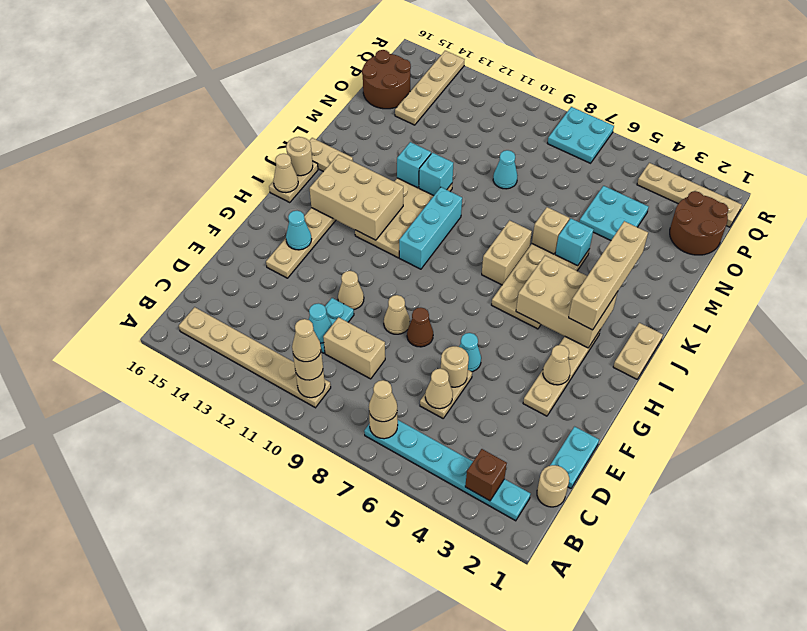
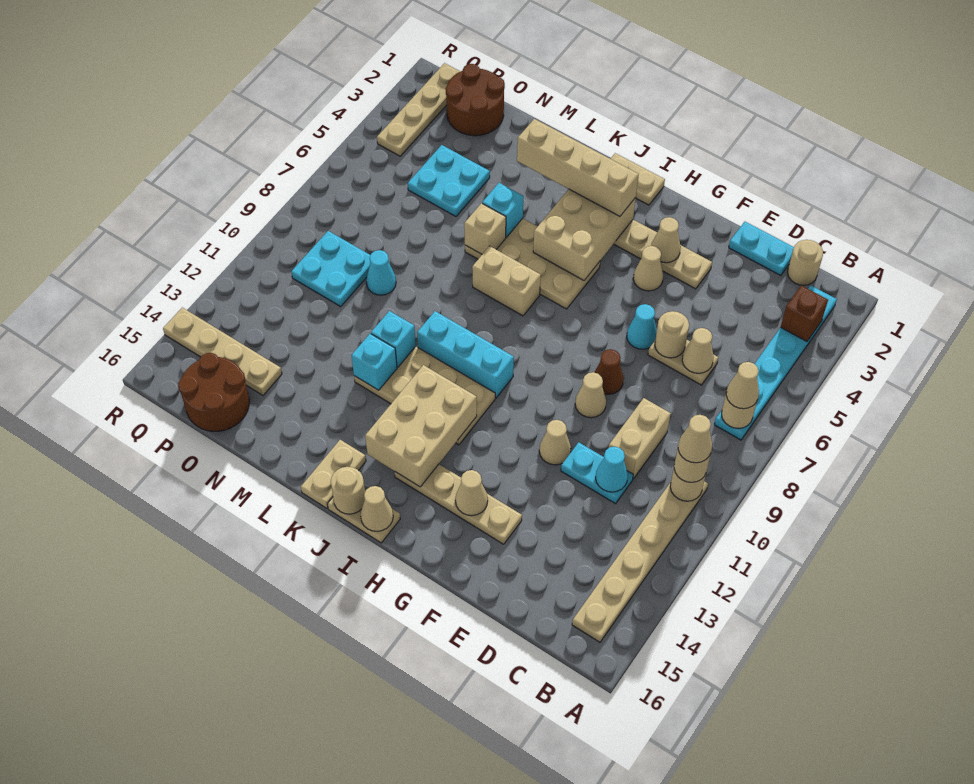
none -> tan 1x1 cone [633,246,663,291]
cyan 1x1 cone [286,211,311,250] -> tan 1x1 cone [455,470,488,516]
cyan 2x2 plate [547,107,614,163] -> cyan 2x2 plate moved to [291,231,370,306]

